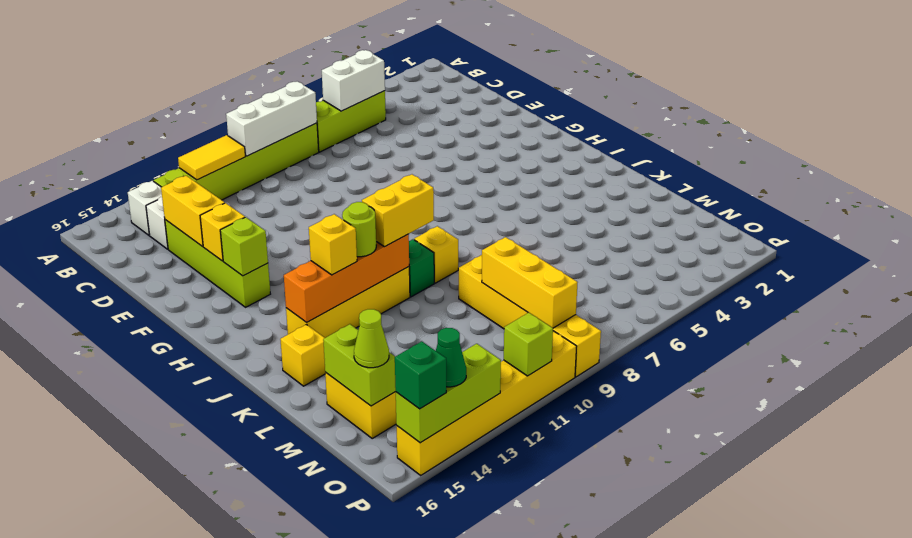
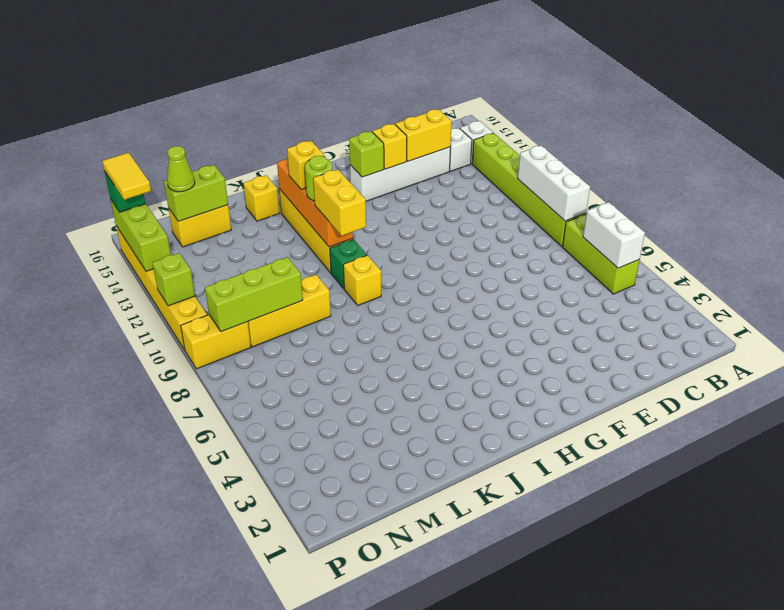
yellow 1x2 tile [178,135,245,180] -> yellow 1x2 tile moved to [102,153,151,200]
lime 1x4 brick [165,220,270,307] -> white 1x4 brick [350,147,451,201]
yellow 1x3 brick [482,237,578,328] -> lime 1x3 brick [205,257,303,332]
green 1x1 cone [436,328,466,387] -> none

